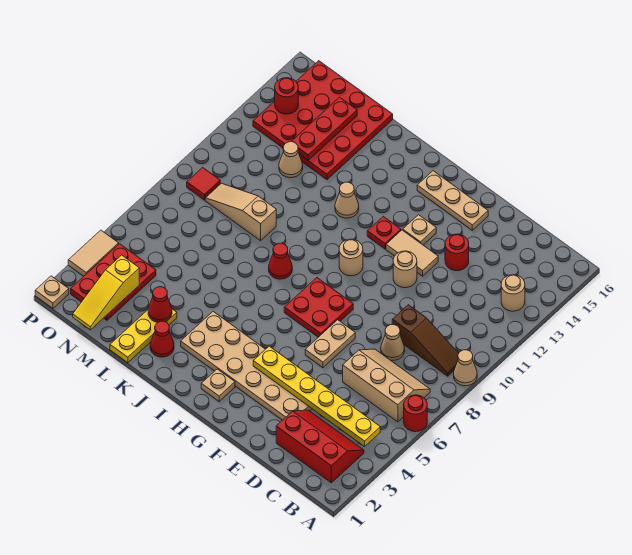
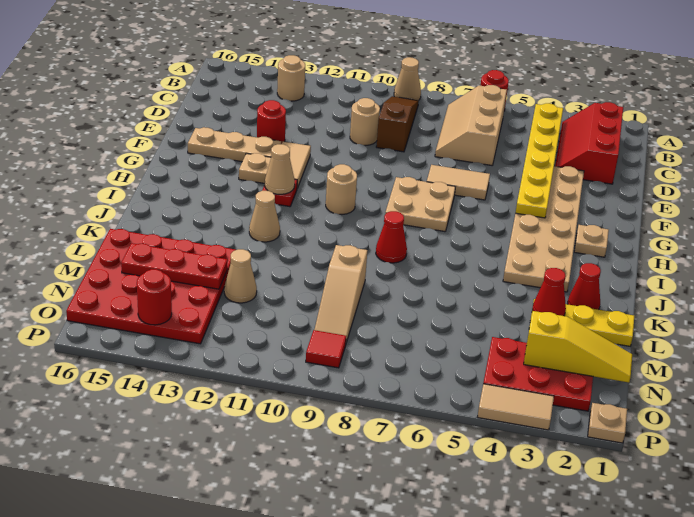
tan 1x1 cone [381,325,405,360] -> tan 1x1 cone moved to [265,144,295,194]
tan 1x2 plate [305,320,355,368] -> tan 1x2 tile [427,165,490,200]
tan 1x1 round brick [393,251,417,288] -> tan 1x1 round brick moved to [350,98,380,145]
tan 1x3 plate [417,171,488,230] -> tan 1x3 plate turned to [188,127,281,162]
red 2x2 plate [284,278,353,337] -> tan 2x2 plate [385,177,455,232]

